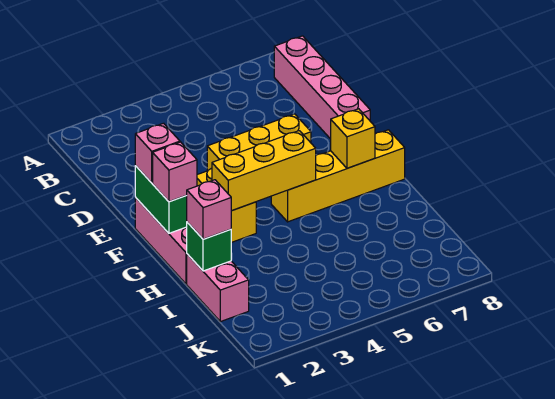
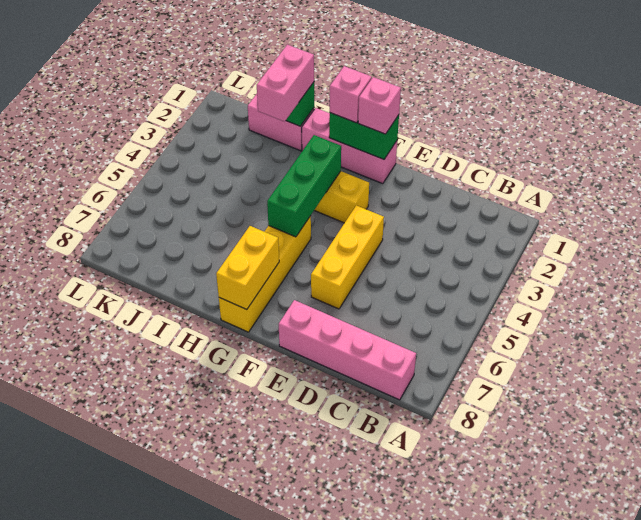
yellow 1x3 brick [212,131,316,211] -> green 1x3 brick [267,135,341,237]
yellow 1x1 brick [331,109,375,168] -> yellow 1x2 brick [216,226,279,310]
pink 1x1 brick [186,180,231,239] -> pink 1x2 brick [257,45,314,122]

